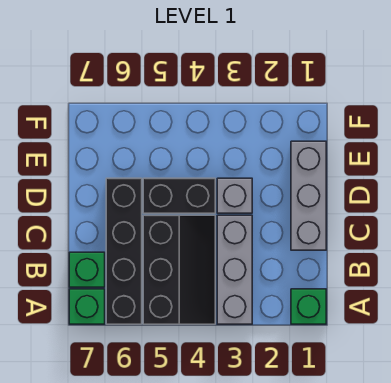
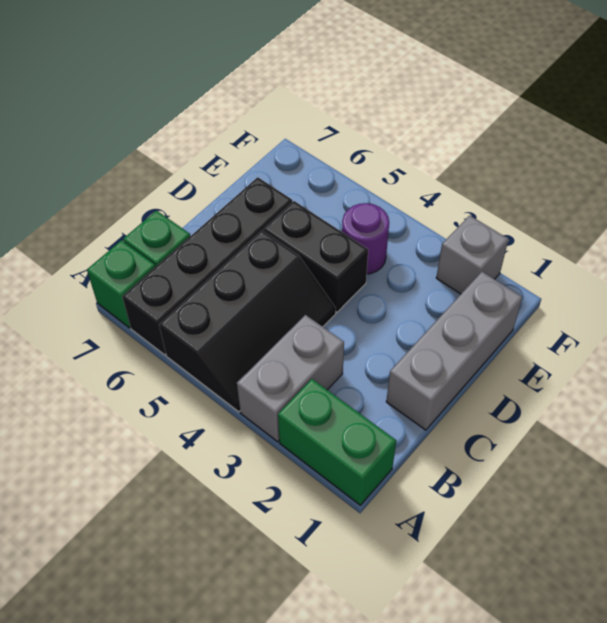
green 1x1 brick [291,289,326,324] -> green 1x2 brick [278,379,396,505]
grey 1x3 brick [217,215,252,324] -> grey 1x2 brick [237,315,344,442]
grey 1x1 brick [217,178,252,213] -> grey 1x1 brick moved to [436,215,508,294]
none -> purple 1x1 round brick [342,203,389,274]

